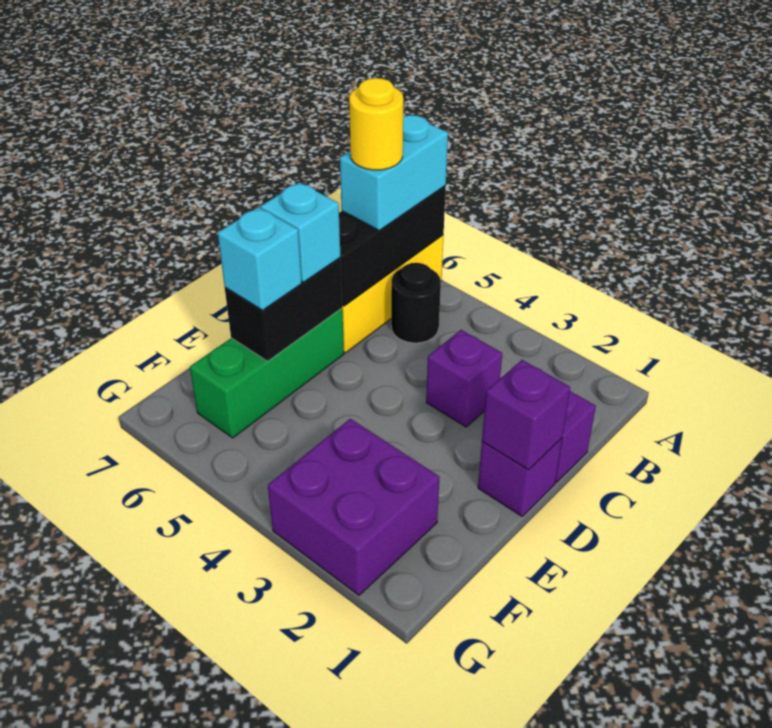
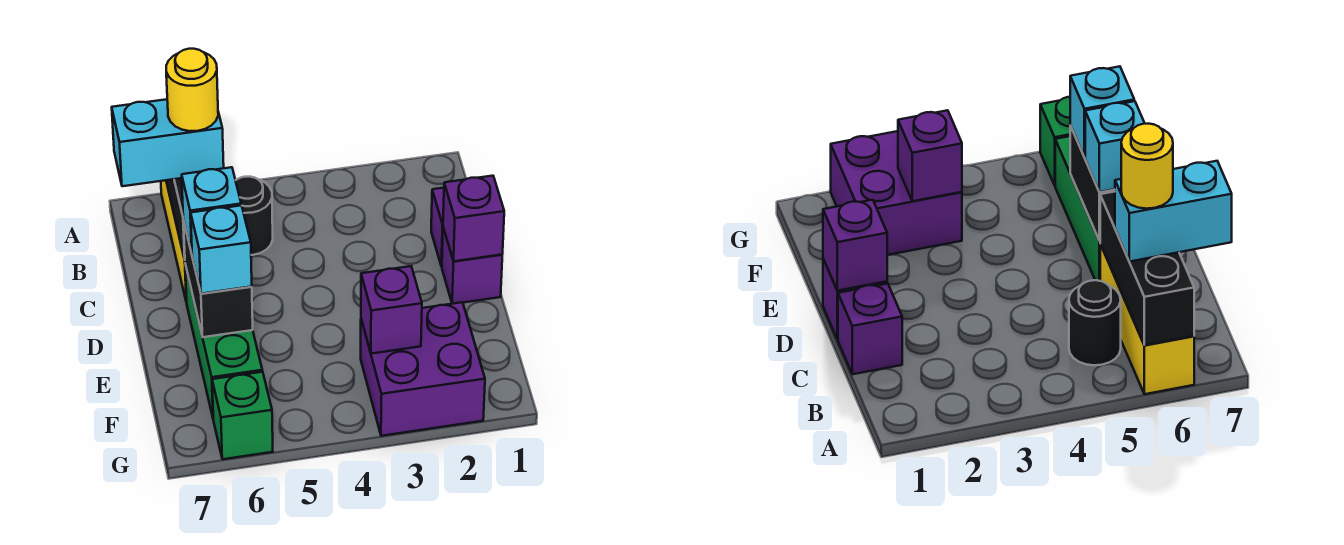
cyan 1x2 brick [340,115,448,231] -> cyan 1x2 brick turned to [112,99,224,186]
purple 1x1 brick [426,330,502,427] -> purple 1x1 brick moved to [361,266,422,354]
none -> green 1x1 brick [212,372,273,459]

